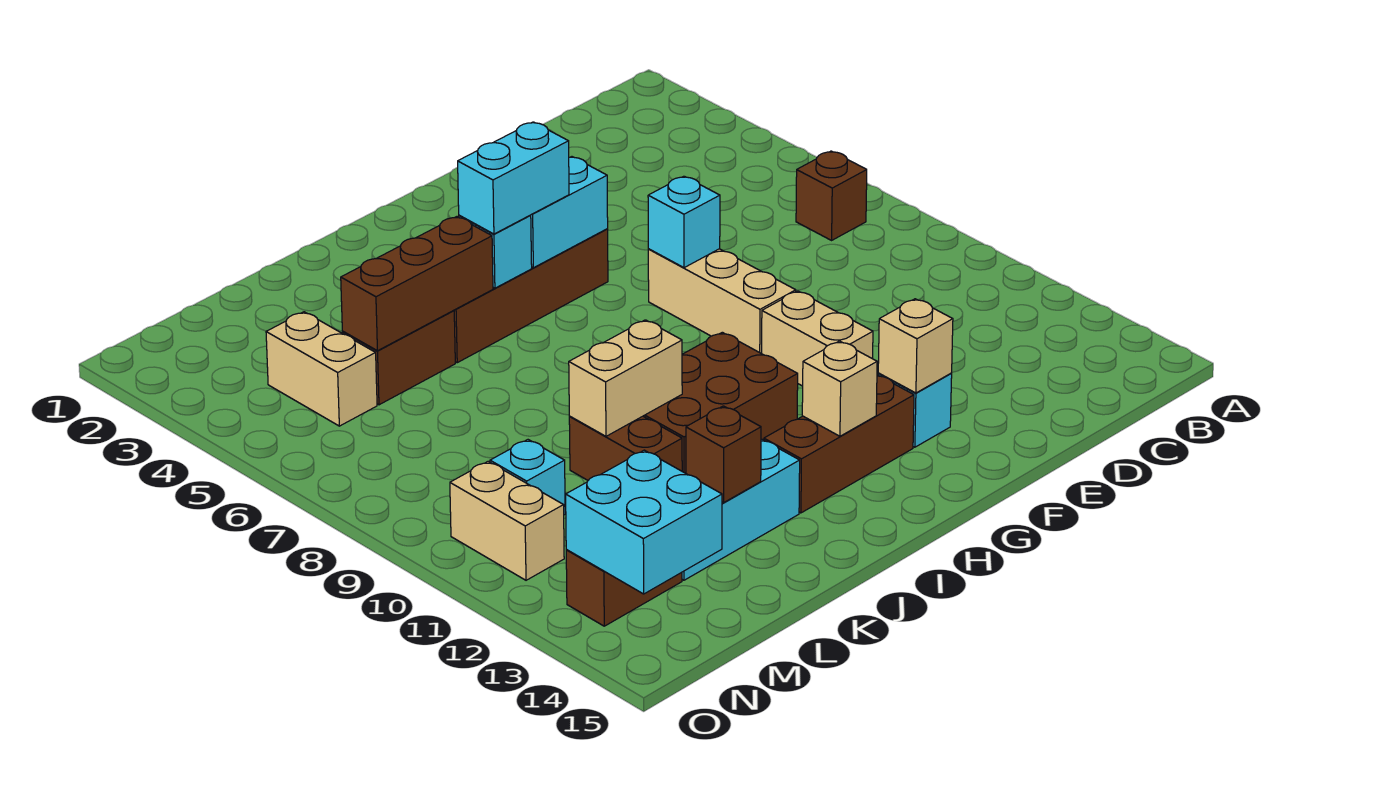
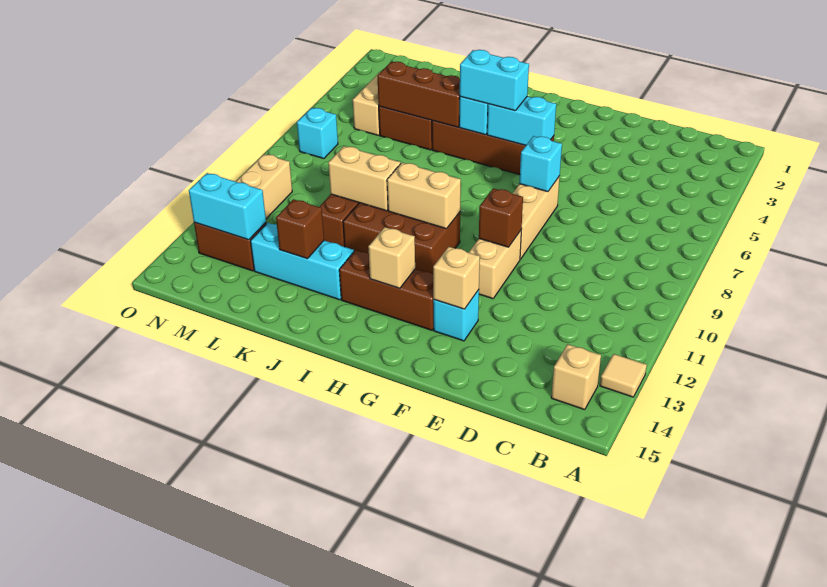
none -> tan 1x1 tile [600,354,647,397]
brown 1x1 brick [796,151,867,240] -> brown 1x1 brick moved to [479,188,523,247]
none -> tan 1x1 brick [551,344,601,410]
none -> tan 1x2 brick [387,163,461,229]
cyan 1x1 brick [490,440,565,515] -> cyan 1x1 brick moved to [297,108,338,159]
cyan 2x2 brick [566,450,722,594] -> cyan 1x2 brick [189,173,266,240]

